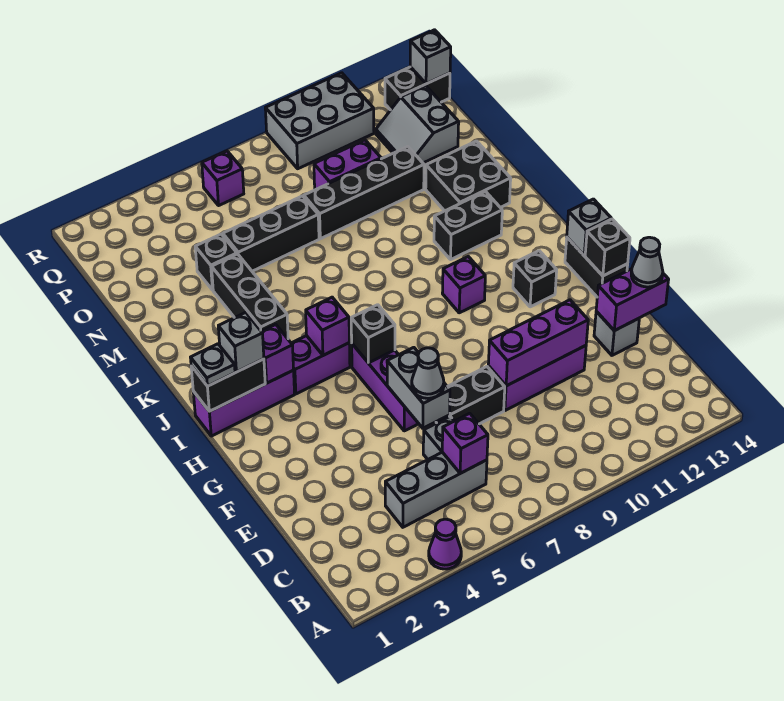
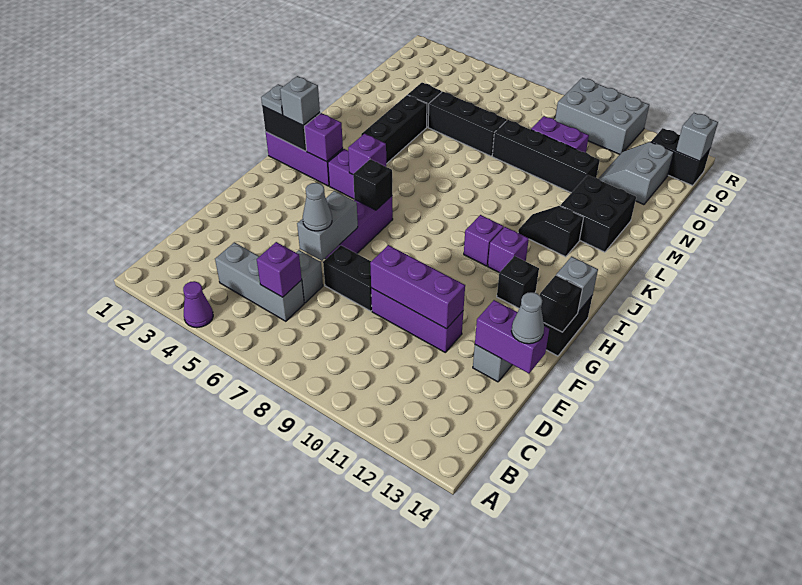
black 1x2 brick [434,192,502,259] -> black 1x2 slope [518,206,584,257]
purple 1x1 brick [202,151,244,205] -> purple 1x1 brick moved to [488,227,529,273]

